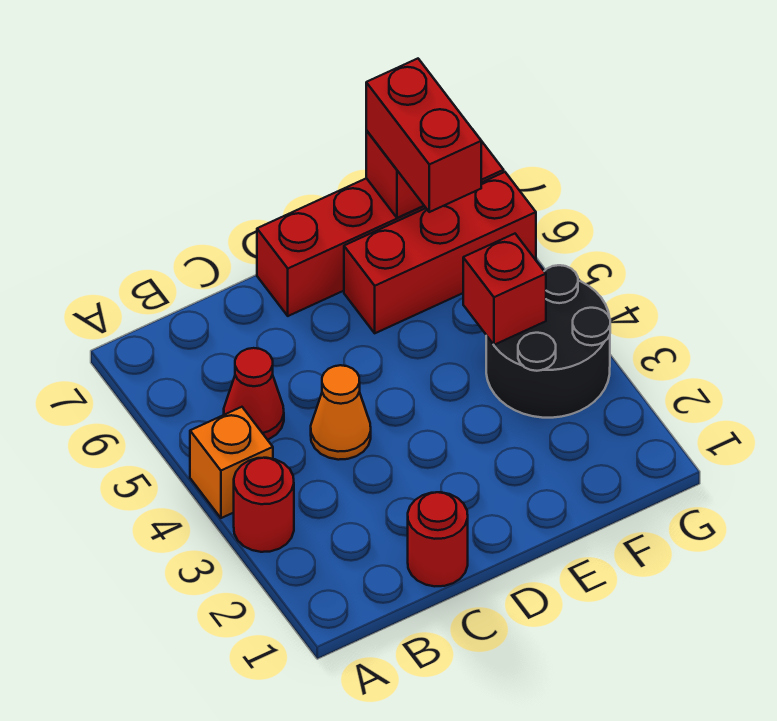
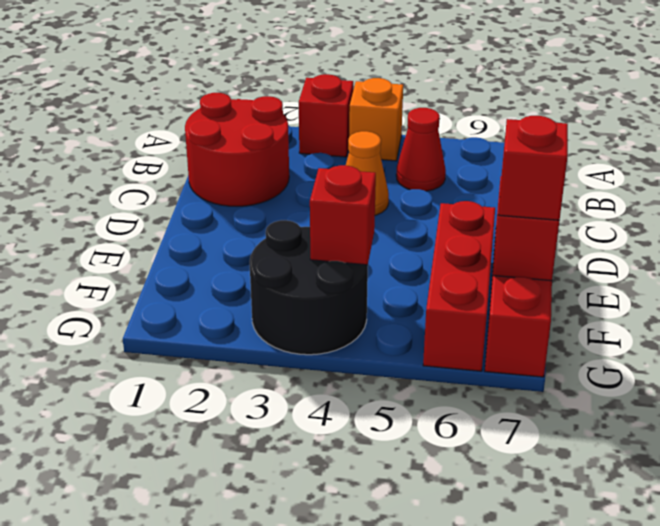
red 1x1 round brick [234,458,294,552] -> red 1x1 brick [299,74,353,157]
red 1x1 round brick [408,492,468,586] -> red 2x2 round brick [185,93,289,206]
red 1x2 brick [366,59,481,212] -> red 1x1 brick [498,116,568,220]

